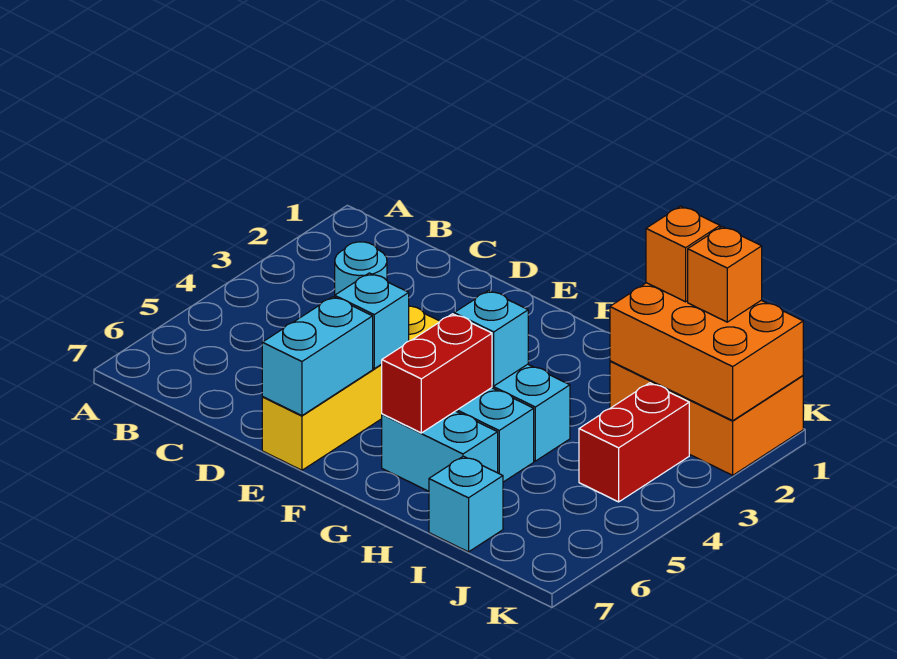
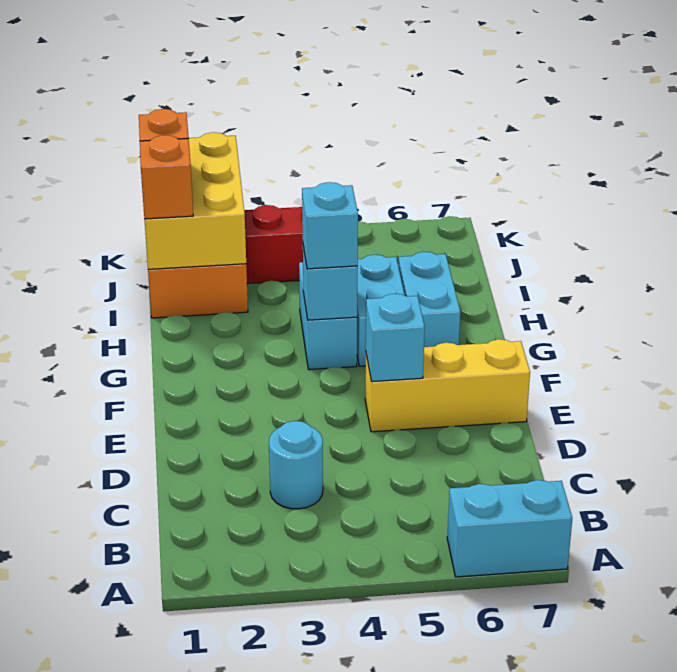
yellow 1x4 brick [262,306,440,470] -> yellow 1x3 brick [365,339,530,432]
cyan 1x2 brick [262,297,373,416] -> cyan 1x2 brick moved to [447,480,572,577]
red 1x2 brick [382,314,492,433] -> none
orange 2x3 brick [610,283,803,421] -> yellow 2x3 brick [144,132,246,269]
cyan 1x1 brick [429,456,503,552] -> cyan 1x1 brick moved to [302,182,358,269]

